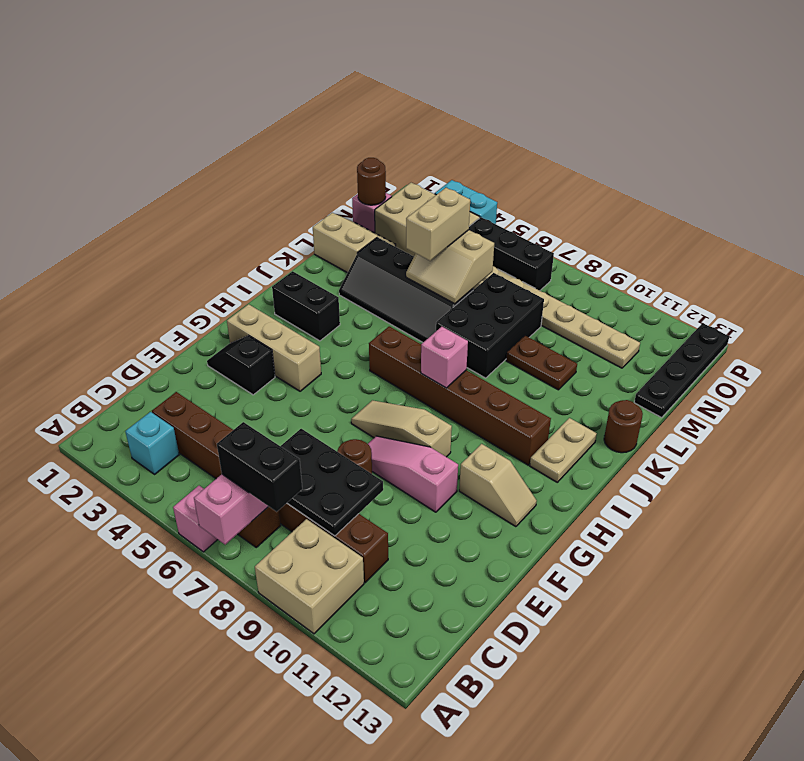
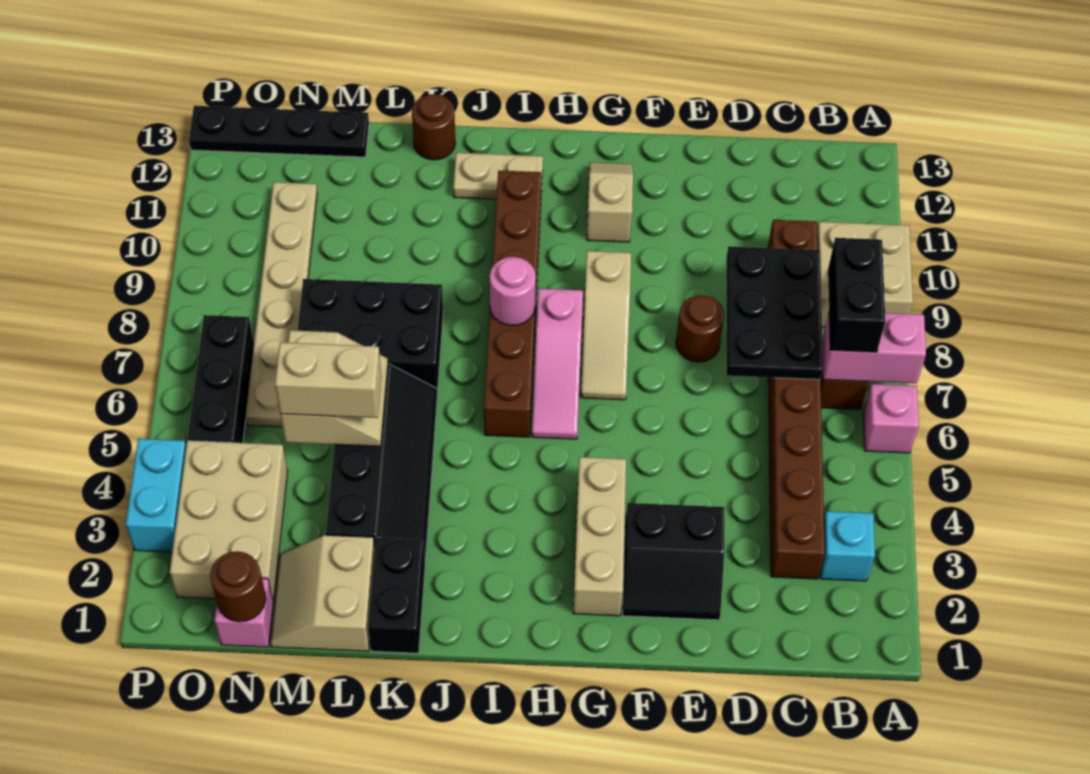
black 1x2 slope [207,336,275,395] -> black 2x2 slope [623,503,724,620]
pink 1x3 slope [368,436,458,512] -> pink 1x3 slope moved to [532,289,583,439]
black 1x2 brick [272,271,340,341] -> black 1x2 brick moved to [368,537,425,653]
pink 1x1 brick [421,327,468,388] -> pink 1x1 round brick [490,257,536,325]
brown 1x2 plate [506,336,577,390] -> none

